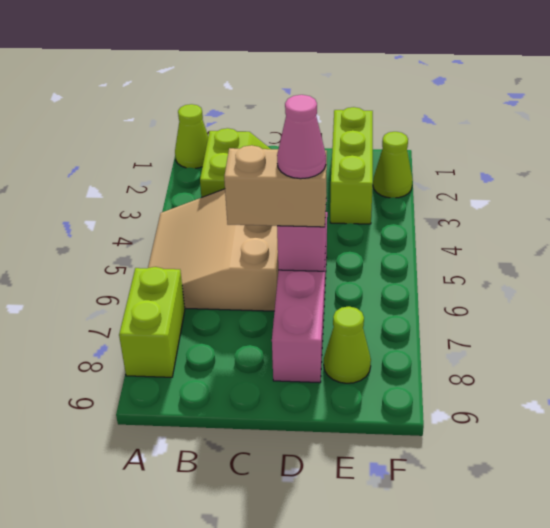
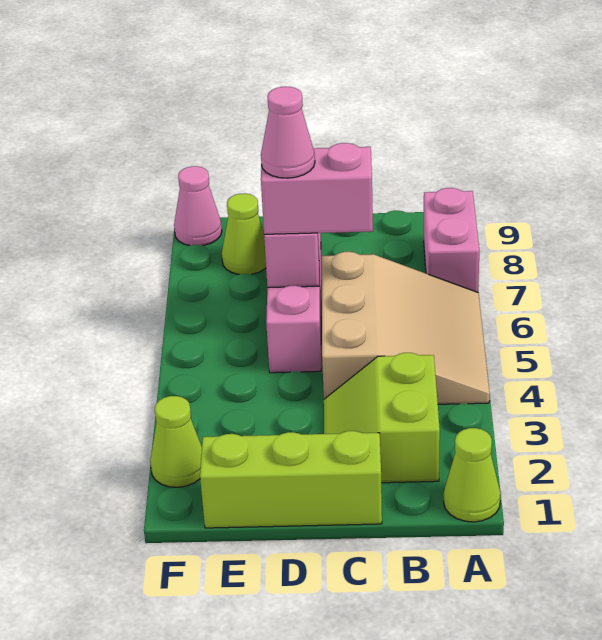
lime 1x2 brick [119,267,185,377] -> pink 1x2 brick [424,188,479,292]
tan 1x2 brick [224,145,327,227] -> pink 1x2 brick [261,143,373,234]
lime 1x3 brick [330,107,373,224] -> lime 1x3 brick turned to [200,431,382,528]
none -> pink 1x1 cone [174,166,222,246]

